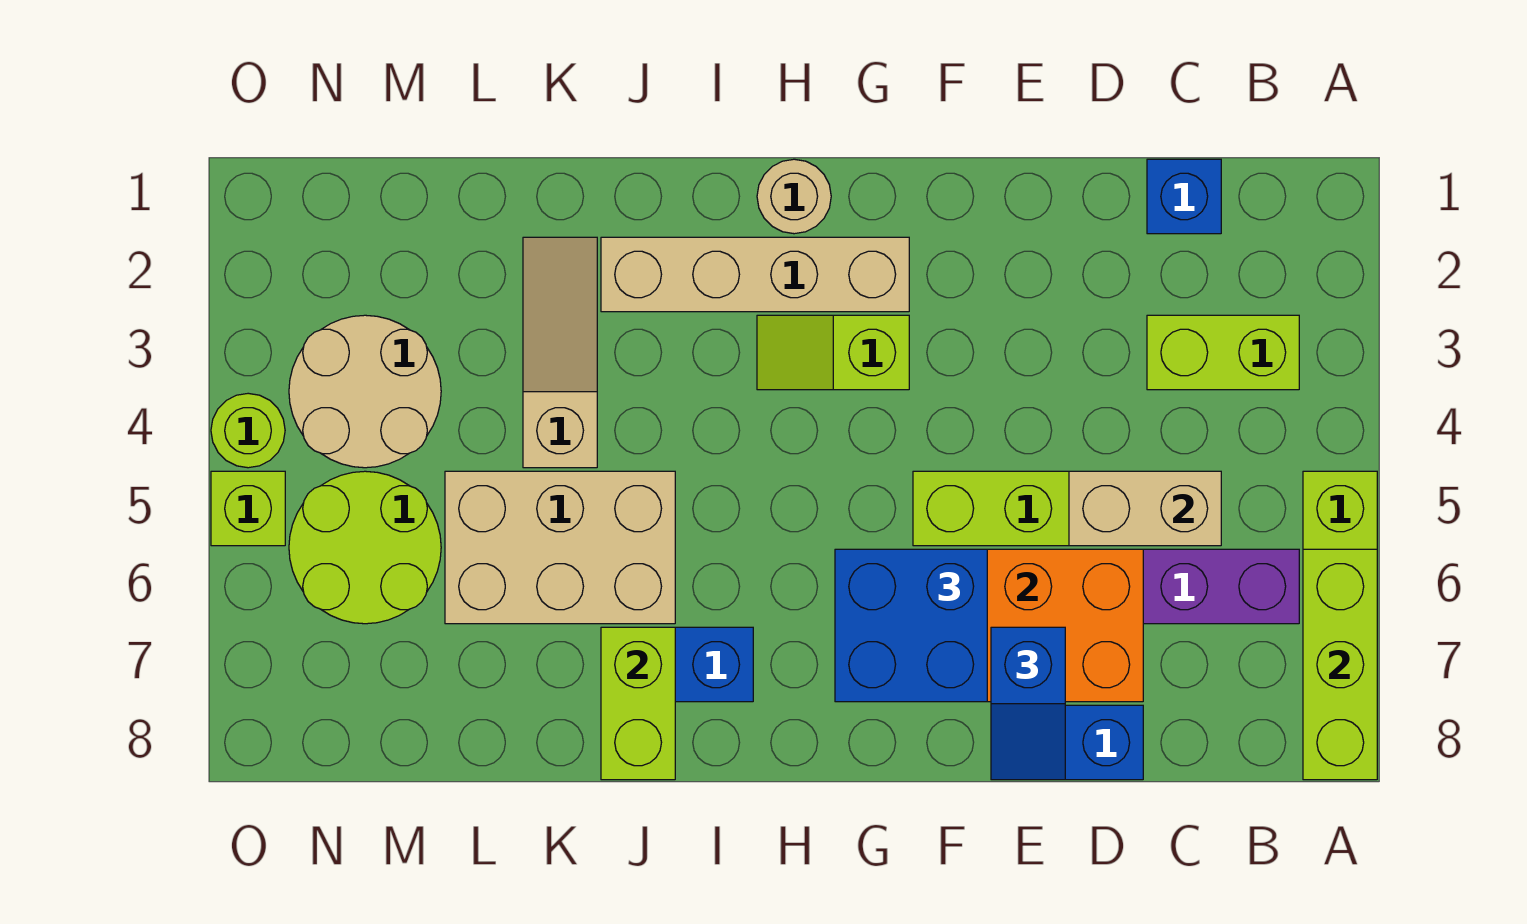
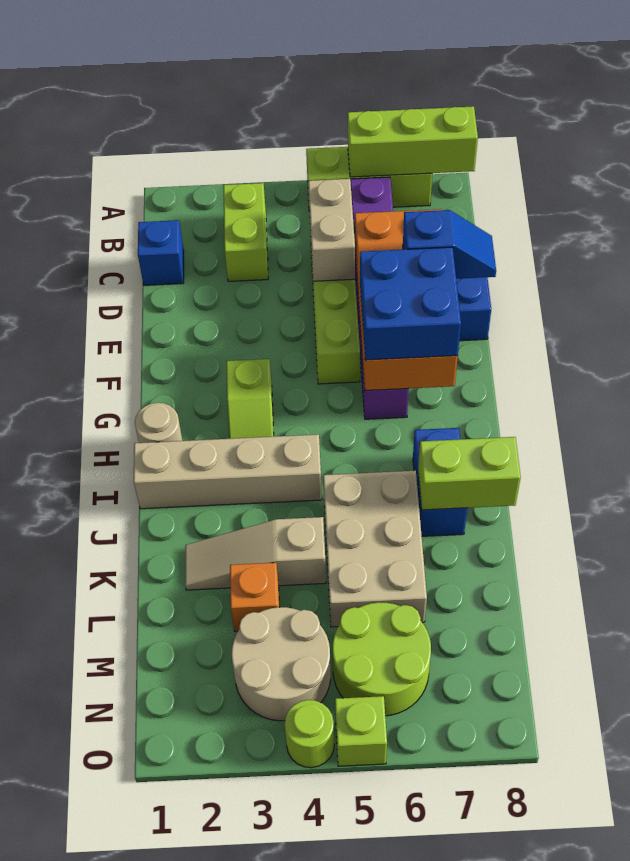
tan 1x4 brick [601,237,909,312] -> tan 1x4 brick turned to [134,434,322,509]
none -> orange 1x1 brick [230,563,279,632]

